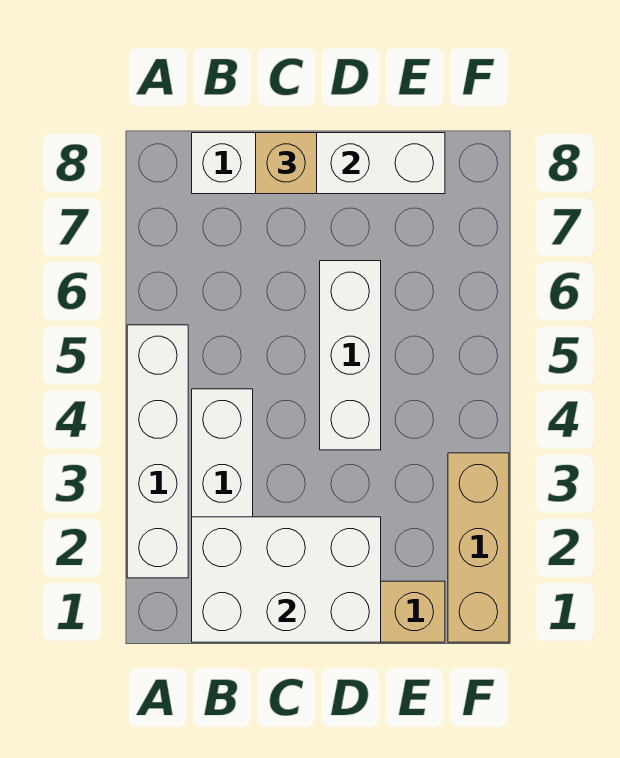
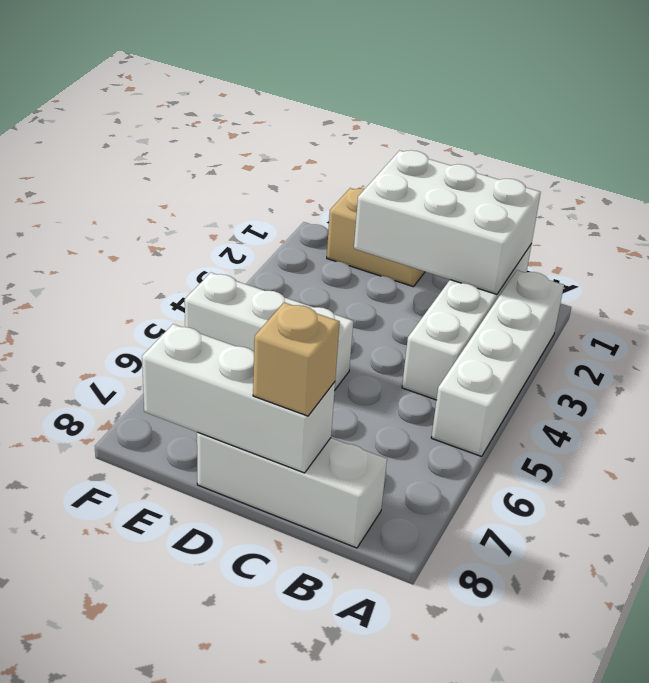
white 1x3 brick [320,261,381,450] -> white 1x3 brick turned to [185,273,353,389]
tan 1x3 brick [448,453,509,642] -> none

